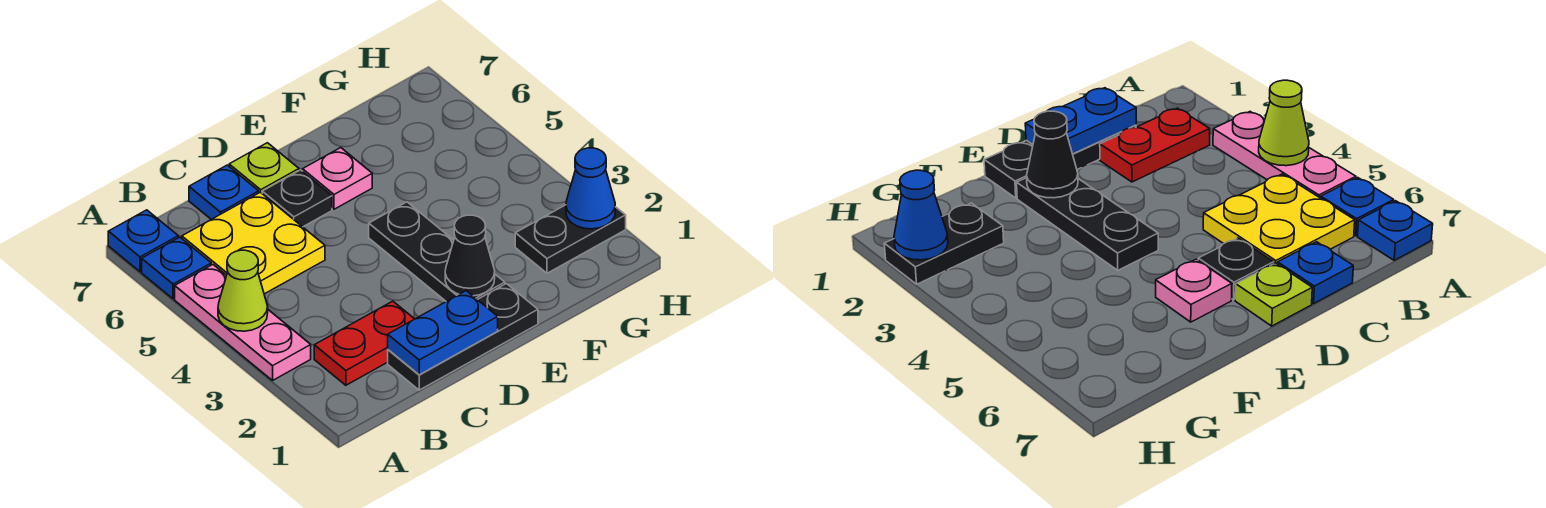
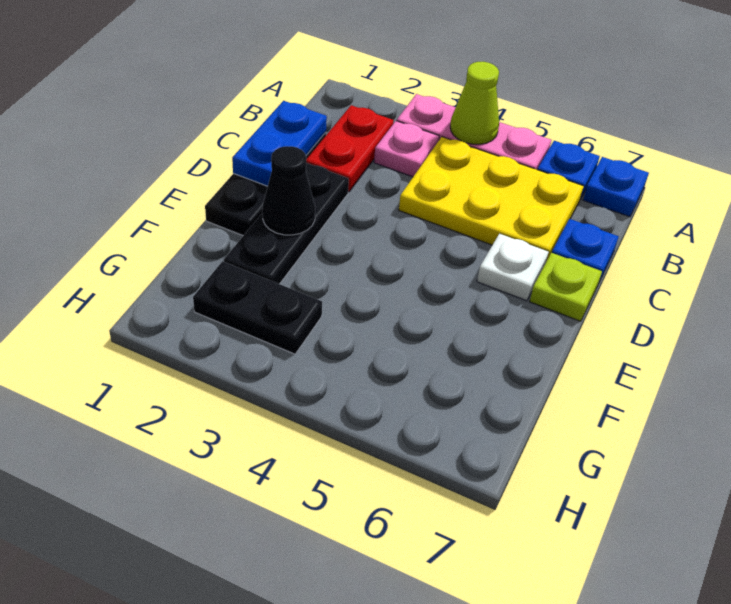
yellow 2x2 plate [182,192,325,294] -> yellow 2x3 plate [399,137,584,260]
black 1x1 plate [262,170,332,227] -> white 1x1 plate [477,234,549,301]
black 1x3 plate [369,202,505,301] -> black 1x3 plate turned to [224,163,349,284]
pink 1x1 plate [303,148,372,209] -> pink 1x1 plate moved to [374,121,439,177]
black 1x2 plate [515,205,626,273] -> black 1x2 plate turned to [193,261,322,354]
blue 1x1 cone [566,148,615,229] -> none

